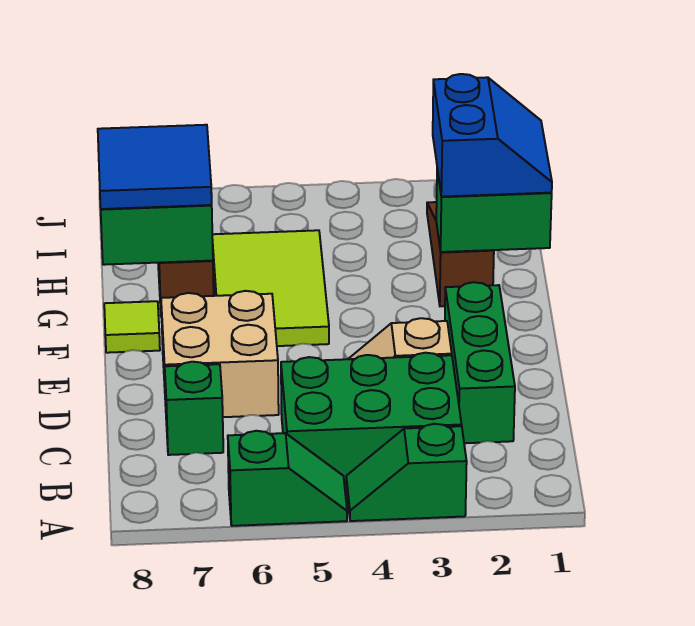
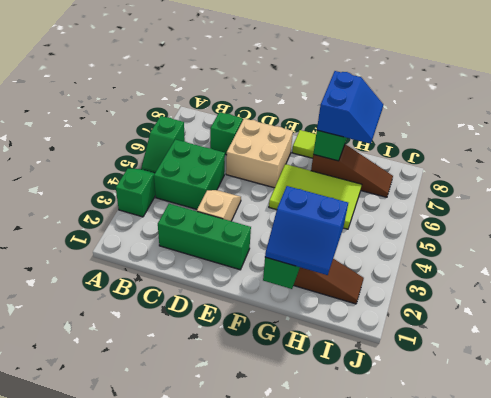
green 2x3 brick [281,353,462,484] -> green 2x2 brick [154,139,225,209]
blue 2x2 tile [98,125,212,209] -> blue 2x2 slope [317,71,383,144]

